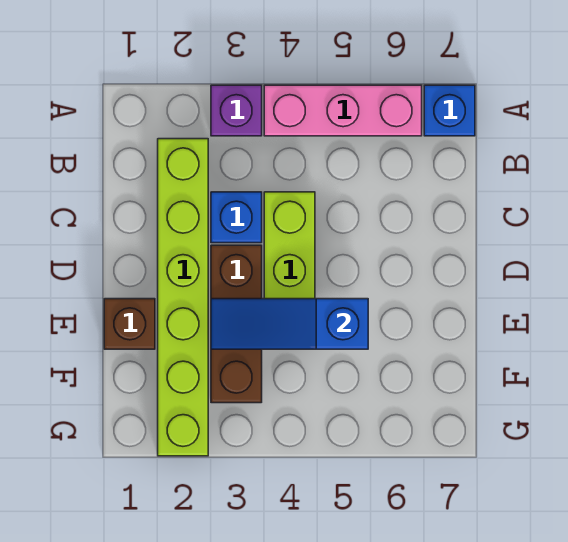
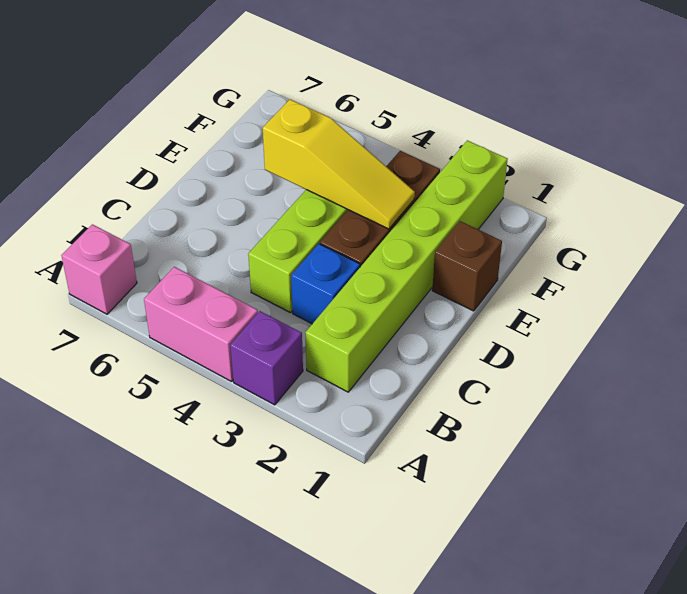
pink 1x3 brick [264,85,422,136] -> pink 1x2 brick [144,267,258,381]
blue 1x1 brick [424,85,475,136] -> pink 1x1 brick [61,224,137,314]
blue 1x3 slope [211,299,368,349] -> yellow 1x3 slope [263,100,415,229]

